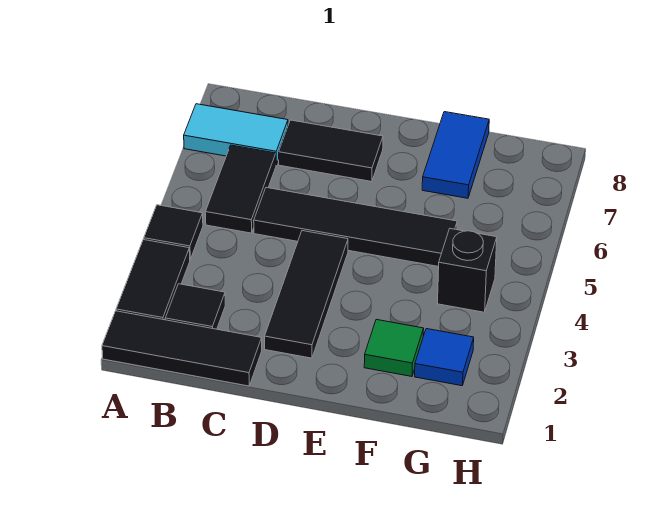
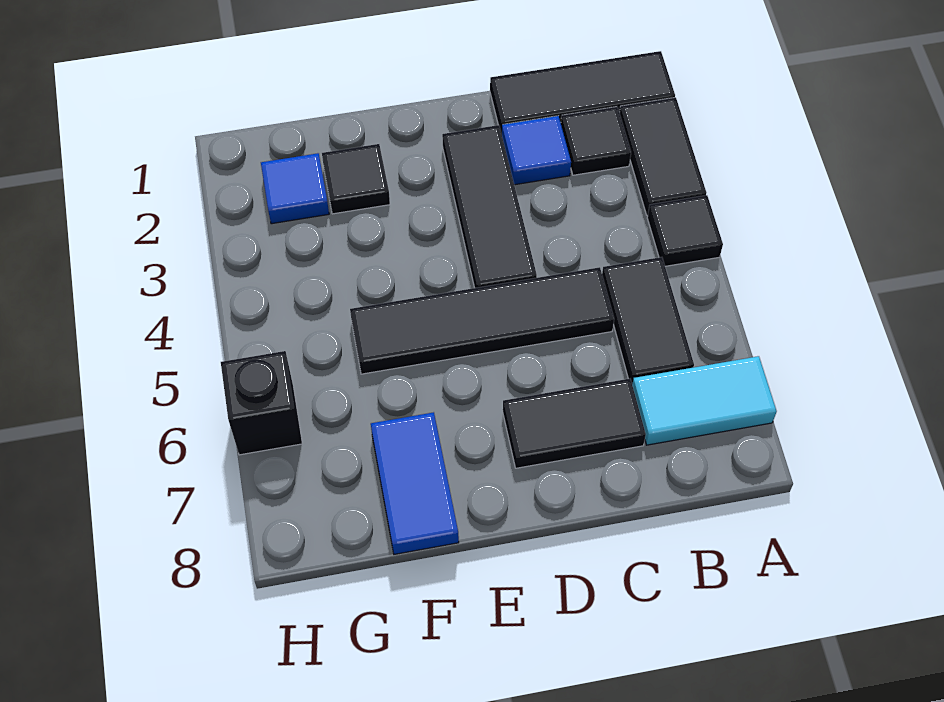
none -> blue 1x1 tile [502,116,571,185]
green 1x1 tile [364,320,424,376] -> black 1x1 tile [322,144,390,214]
black 1x1 brick [438,229,497,312] -> black 1x1 brick moved to [221,351,302,455]

